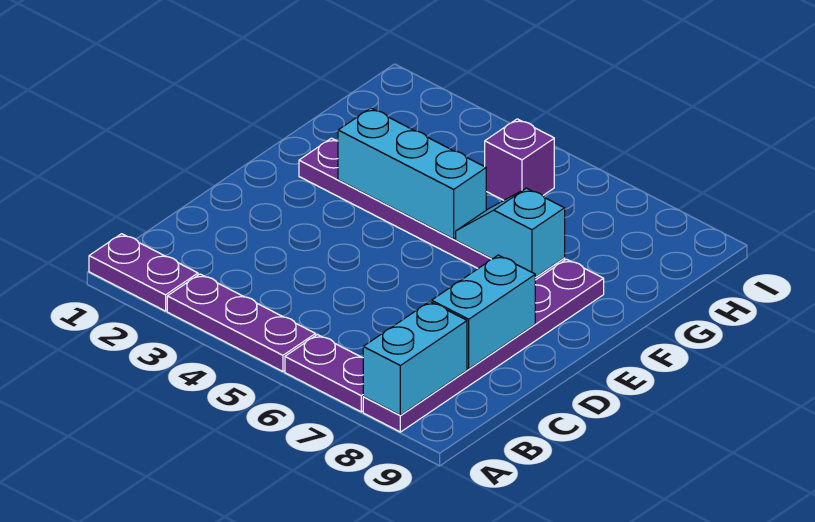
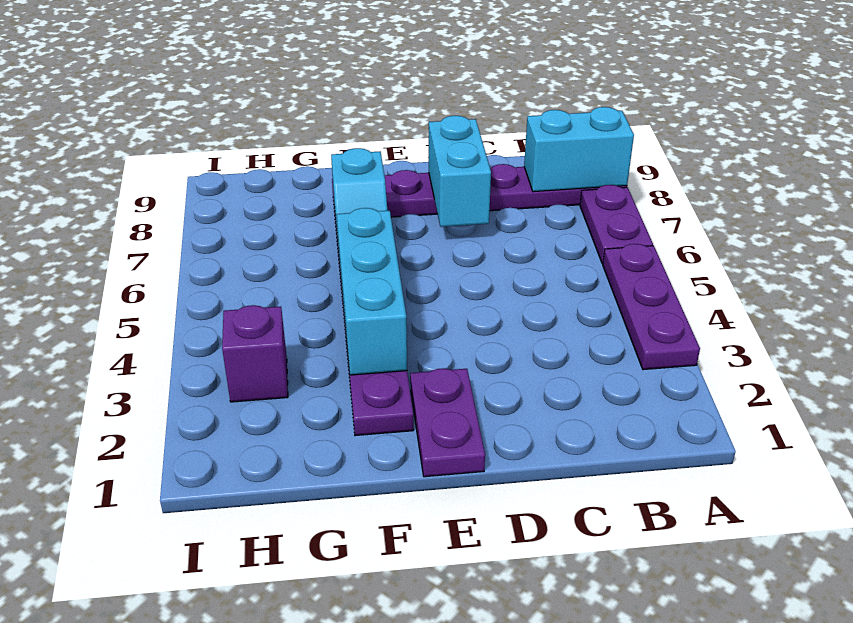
purple 1x2 plate [89,234,198,311] -> purple 1x2 plate moved to [410,368,485,477]
cyan 1x2 brick [431,255,535,369] -> cyan 1x2 brick turned to [429,116,491,227]
purple 1x1 brick [485,119,554,200] -> purple 1x1 brick moved to [222,305,288,402]

